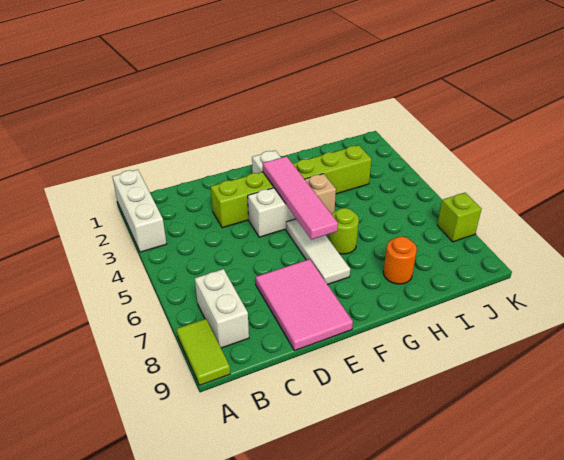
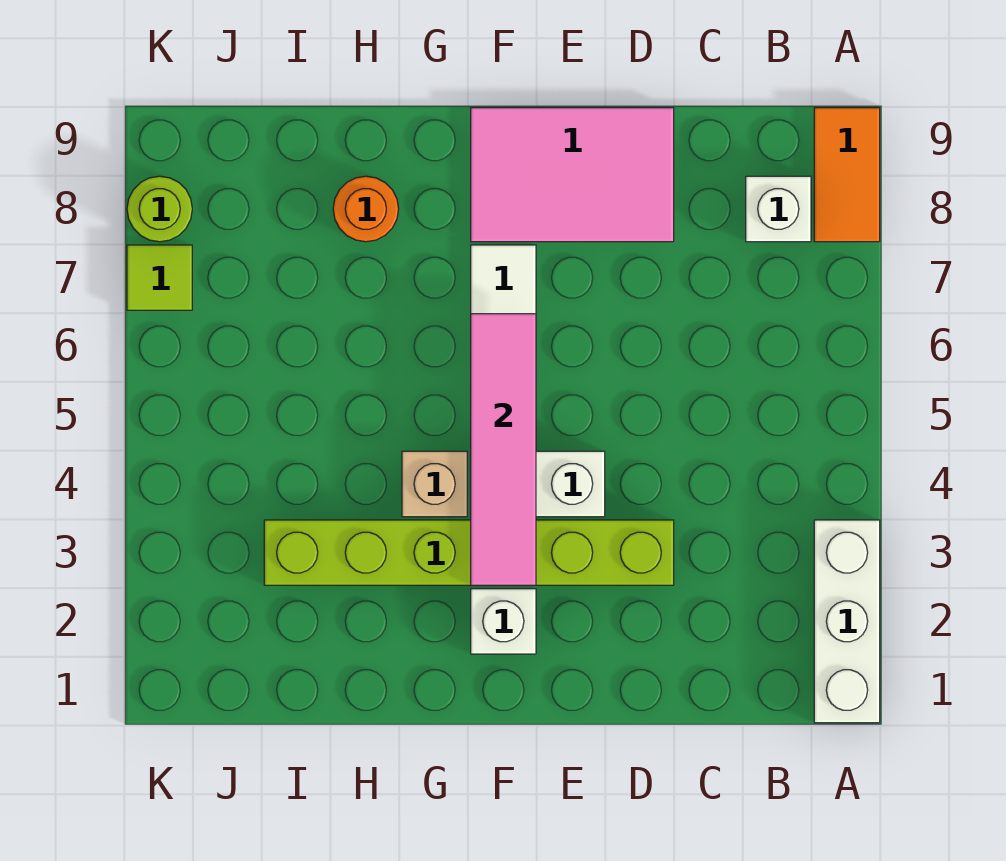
lime 1x2 tile [177,319,230,385] -> orange 1x2 tile [814,108,880,242]
white 1x2 brick [195,269,249,348] -> white 1x1 brick [746,176,811,242]
pink 2x3 tile [255,259,353,351] -> pink 2x3 tile turned to [471,108,674,242]
lime 1x1 round brick [329,208,359,254] -> lime 1x1 round brick moved to [127,176,192,242]
lime 1x1 brick [437,193,481,242] -> lime 1x1 tile [127,245,192,310]

